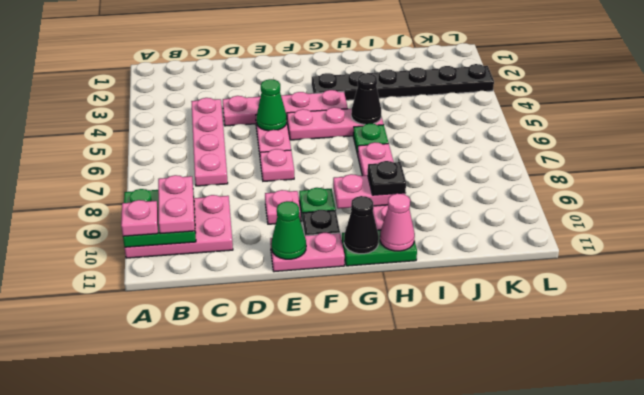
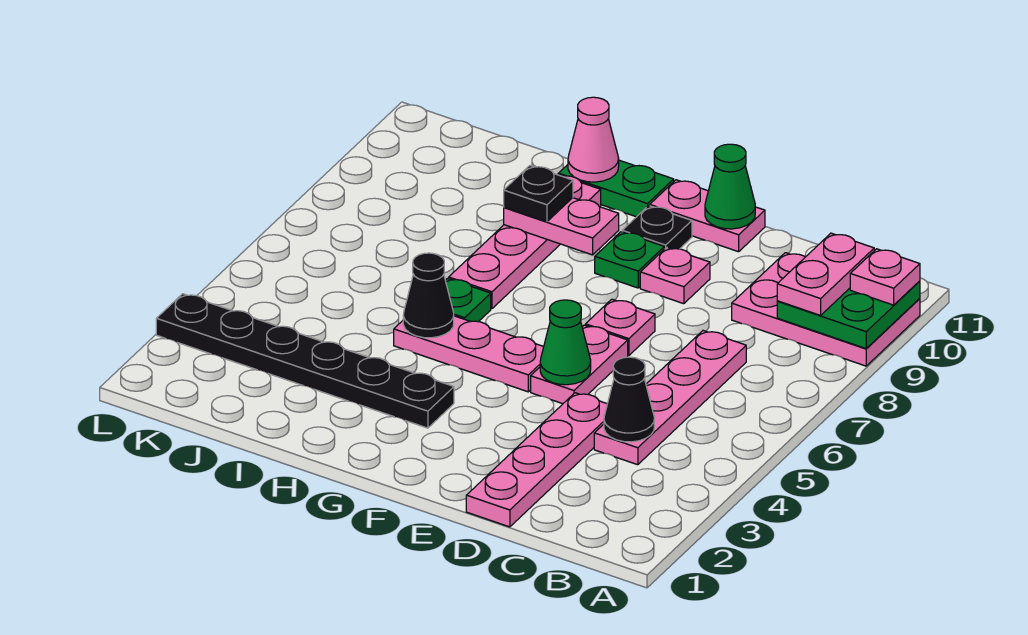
pink 1x4 plate [223,90,348,126] -> pink 1x4 plate turned to [466,393,607,527]
black 1x1 cone [344,196,379,254] -> black 1x1 cone moved to [604,357,654,442]

